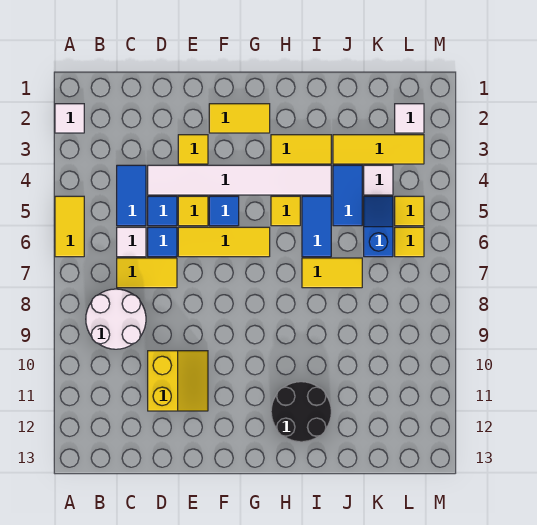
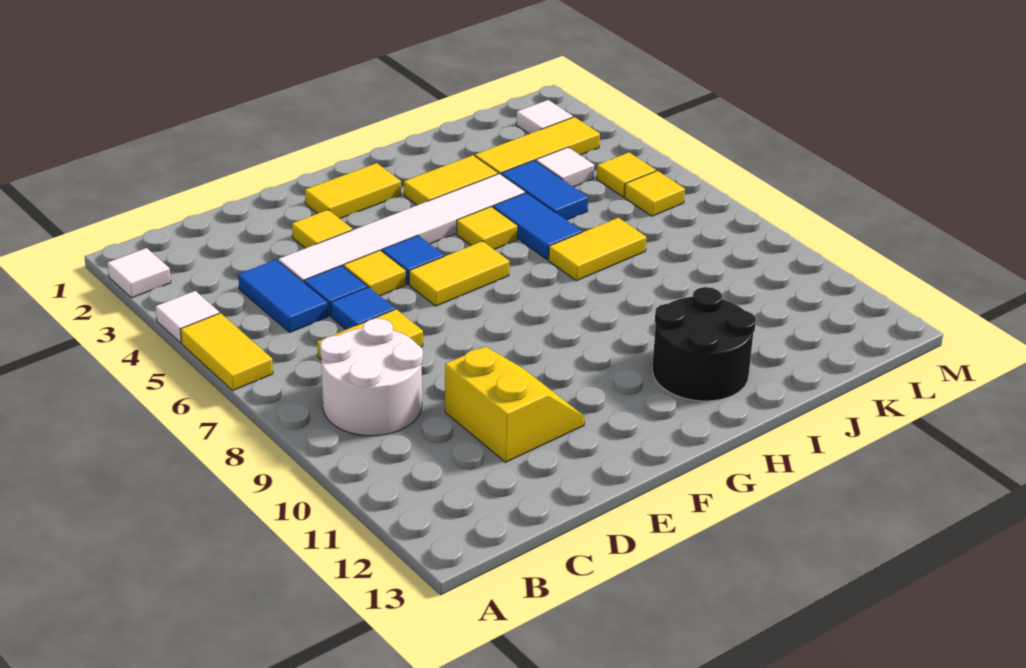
white 1x1 tile [117,227,146,257] -> white 1x1 tile moved to [155,291,219,343]
yellow 1x3 tile [178,227,270,257] -> yellow 1x2 tile [409,241,509,306]
blue 1x2 slope [364,196,393,257] -> none

